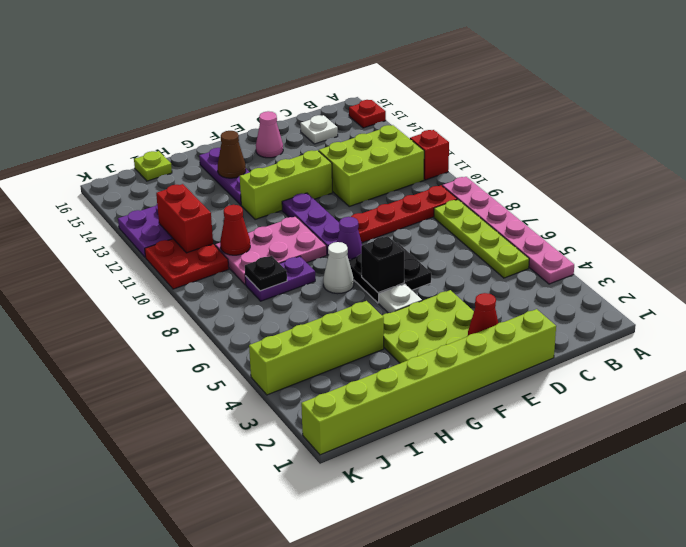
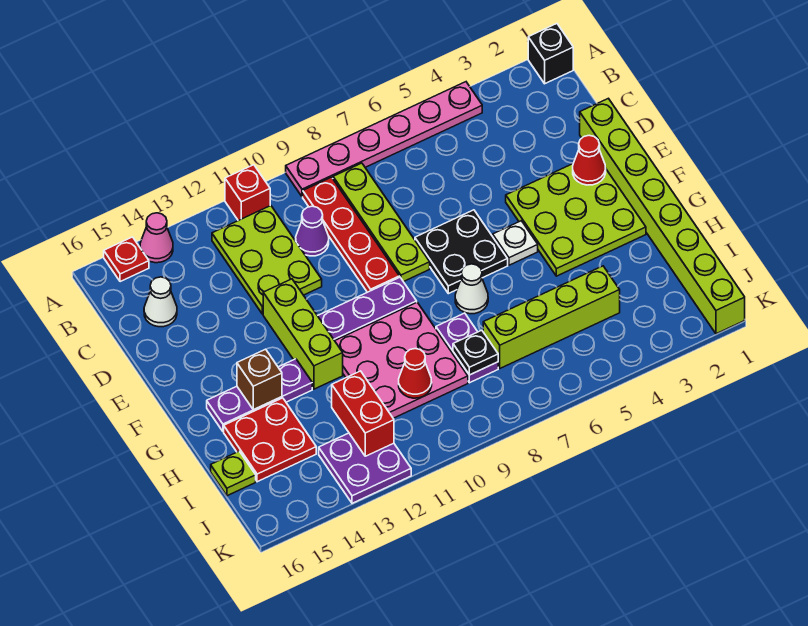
lime 1x4 plate [434,200,529,278] -> lime 1x4 plate turned to [333,163,430,282]
lime 2x3 brick [319,125,424,206] -> lime 2x3 plate [212,205,322,314]
white 1x1 plate [300,115,338,144] -> white 1x1 cone [144,277,177,327]
pink 1x1 cone [256,111,283,158] -> pink 1x1 cone moved to [140,213,173,263]
black 1x1 brick [361,236,404,293] -> black 1x1 brick moved to [528,24,573,84]
purple 1x1 cone [337,217,362,260] -> purple 1x1 cone moved to [296,206,329,256]
pink 2x3 plate [215,216,327,285] -> pink 3x3 plate [335,302,468,418]
brown 1x1 cone [218,131,246,178] -> brown 1x1 brick [237,349,282,410]
lime 1x4 brick [249,301,384,395] -> lime 1x4 brick turned to [483,266,620,368]
red 2x2 plate [145,239,229,289] -> red 2x2 plate moved to [224,398,316,482]
red 1x2 brick [156,184,213,253] -> red 1x2 brick turned to [332,371,394,456]

